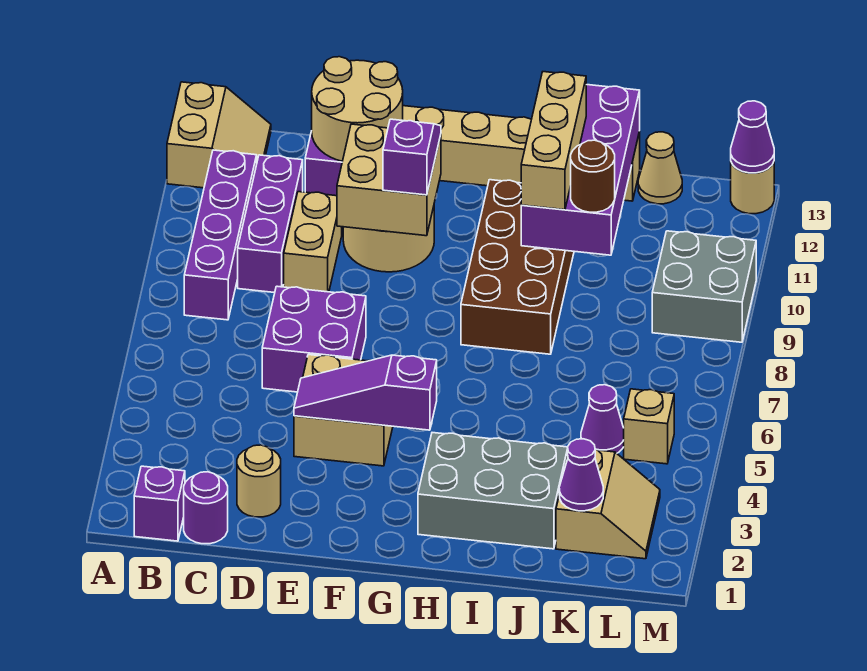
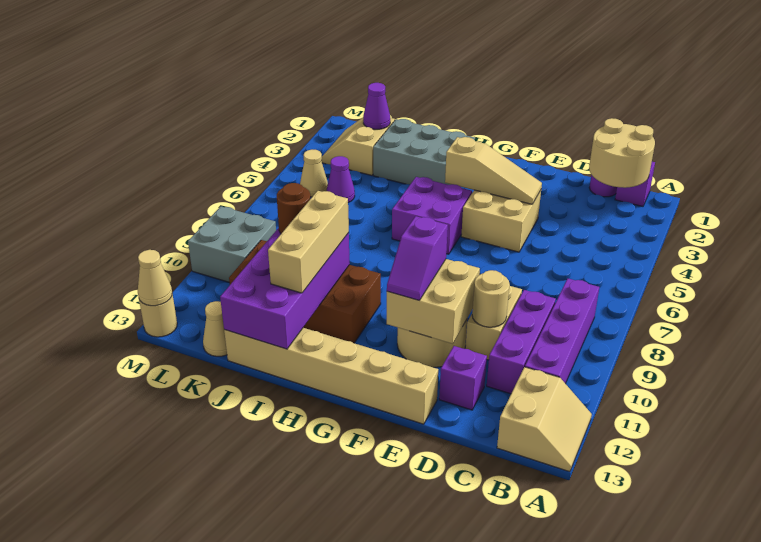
tan 2x2 slope [167,82,271,188] -> tan 2x2 slope turned to [497,367,592,472]
tan 1x1 round brick [237,445,281,517] -> tan 1x1 round brick moved to [472,270,510,327]
purple 2x2 brick [262,286,366,392] -> purple 2x2 brick moved to [392,177,472,254]
tan 2x2 round brick [312,57,403,161] -> tan 2x2 round brick moved to [589,118,655,188]
purple 1x3 slope [294,355,437,430] -> tan 1x3 slope [445,137,542,204]
brown 2x4 brick [461,180,574,354] -> brown 2x4 brick turned to [229,240,381,343]
tan 1x1 brick [624,389,674,464] -> tan 1x1 cone [300,150,328,197]
purple 1x1 cone [731,101,774,173] -> tan 1x1 cone [138,250,172,306]

